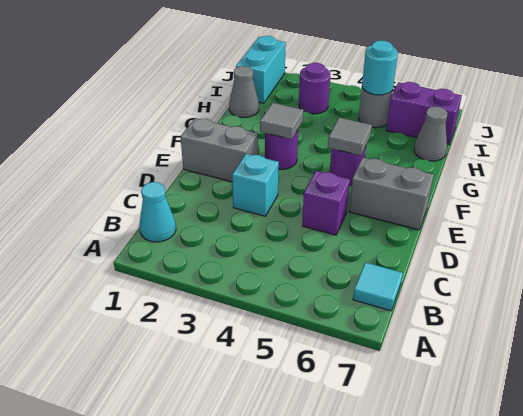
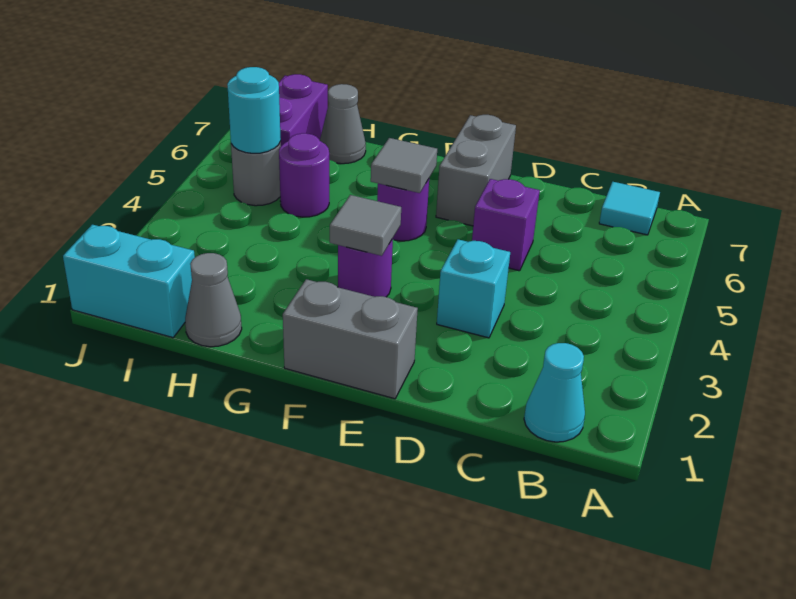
grey 1x2 brick [181,118,258,182] -> grey 1x2 brick turned to [283,279,418,399]
purple 1x1 round brick [299,63,330,114] -> purple 1x1 round brick moved to [279,133,329,217]

